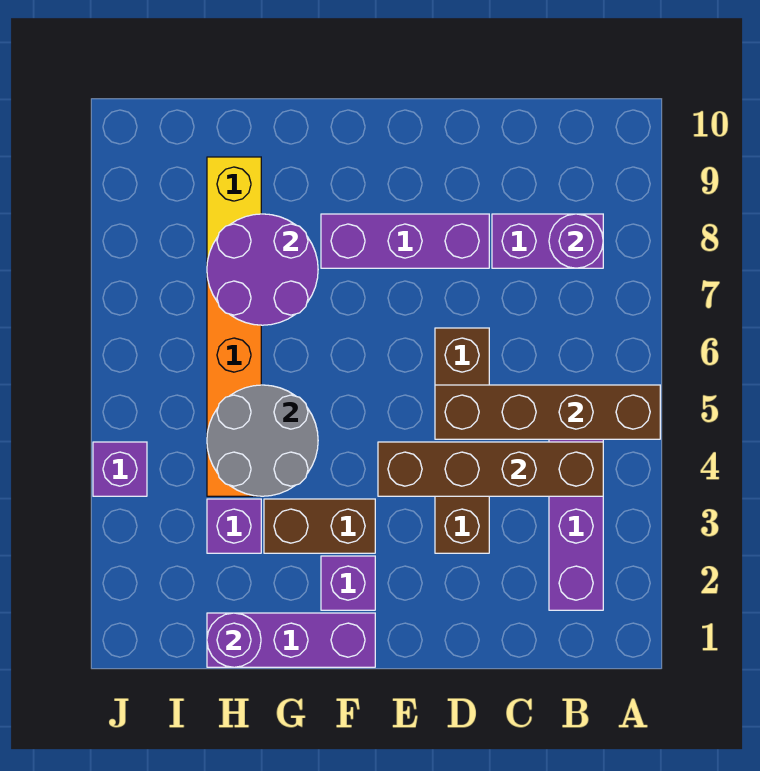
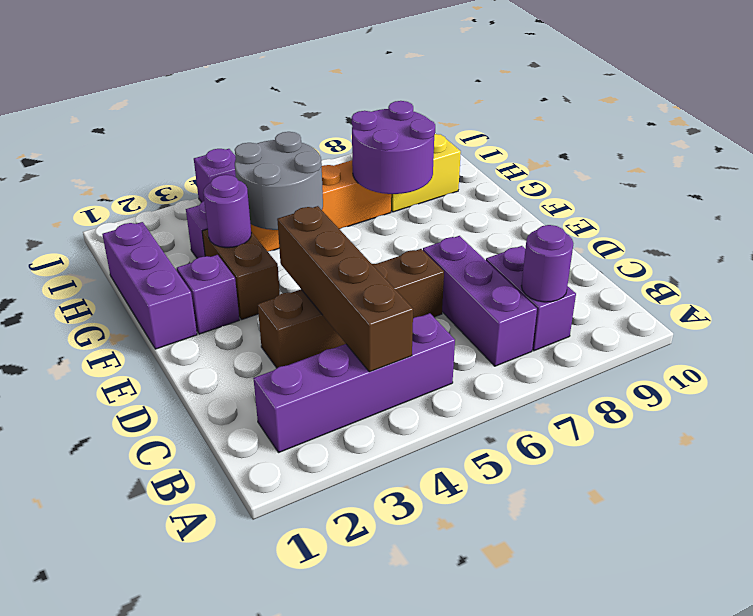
brown 1x4 brick [435,385,660,439] -> none
purple 1x3 brick [321,214,489,268] -> purple 1x3 brick moved to [423,236,537,366]
purple 1x1 round brick [207,613,261,667] -> purple 1x1 round brick moved to [203,175,251,248]

